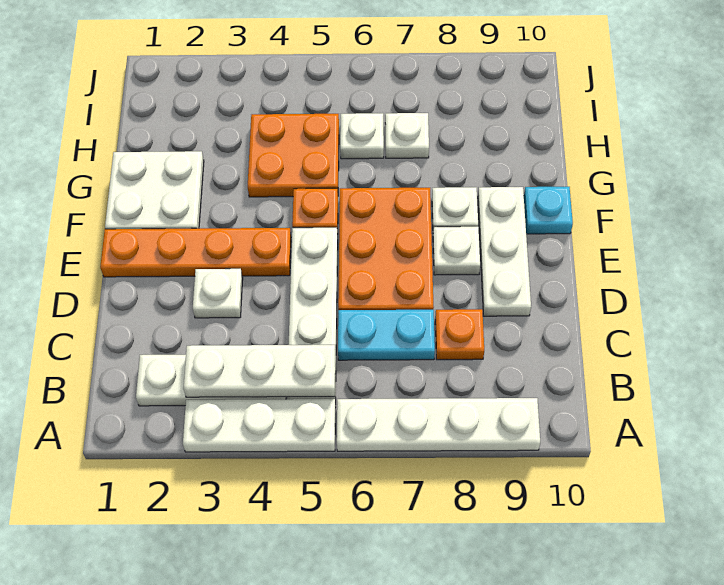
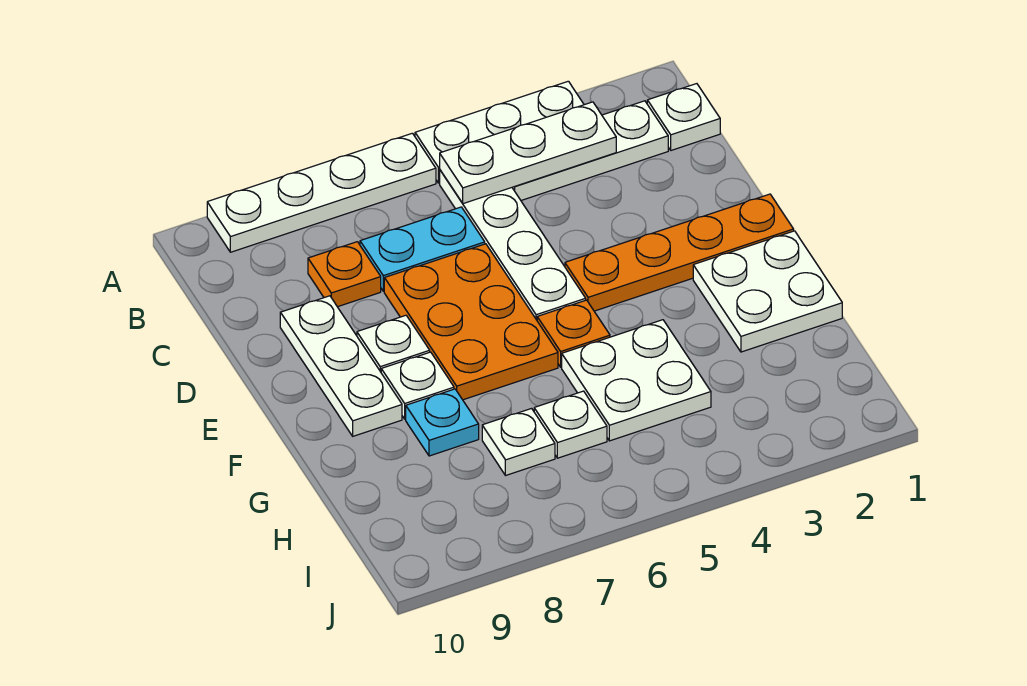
white 1x1 plate [193,269,243,318] -> white 1x1 plate moved to [647,84,720,150]
cyan 1x1 plate [524,187,573,234] -> cyan 1x1 plate moved to [406,389,479,456]
orange 2x2 plate [248,114,339,197] -> white 2x2 plate [562,320,711,441]

